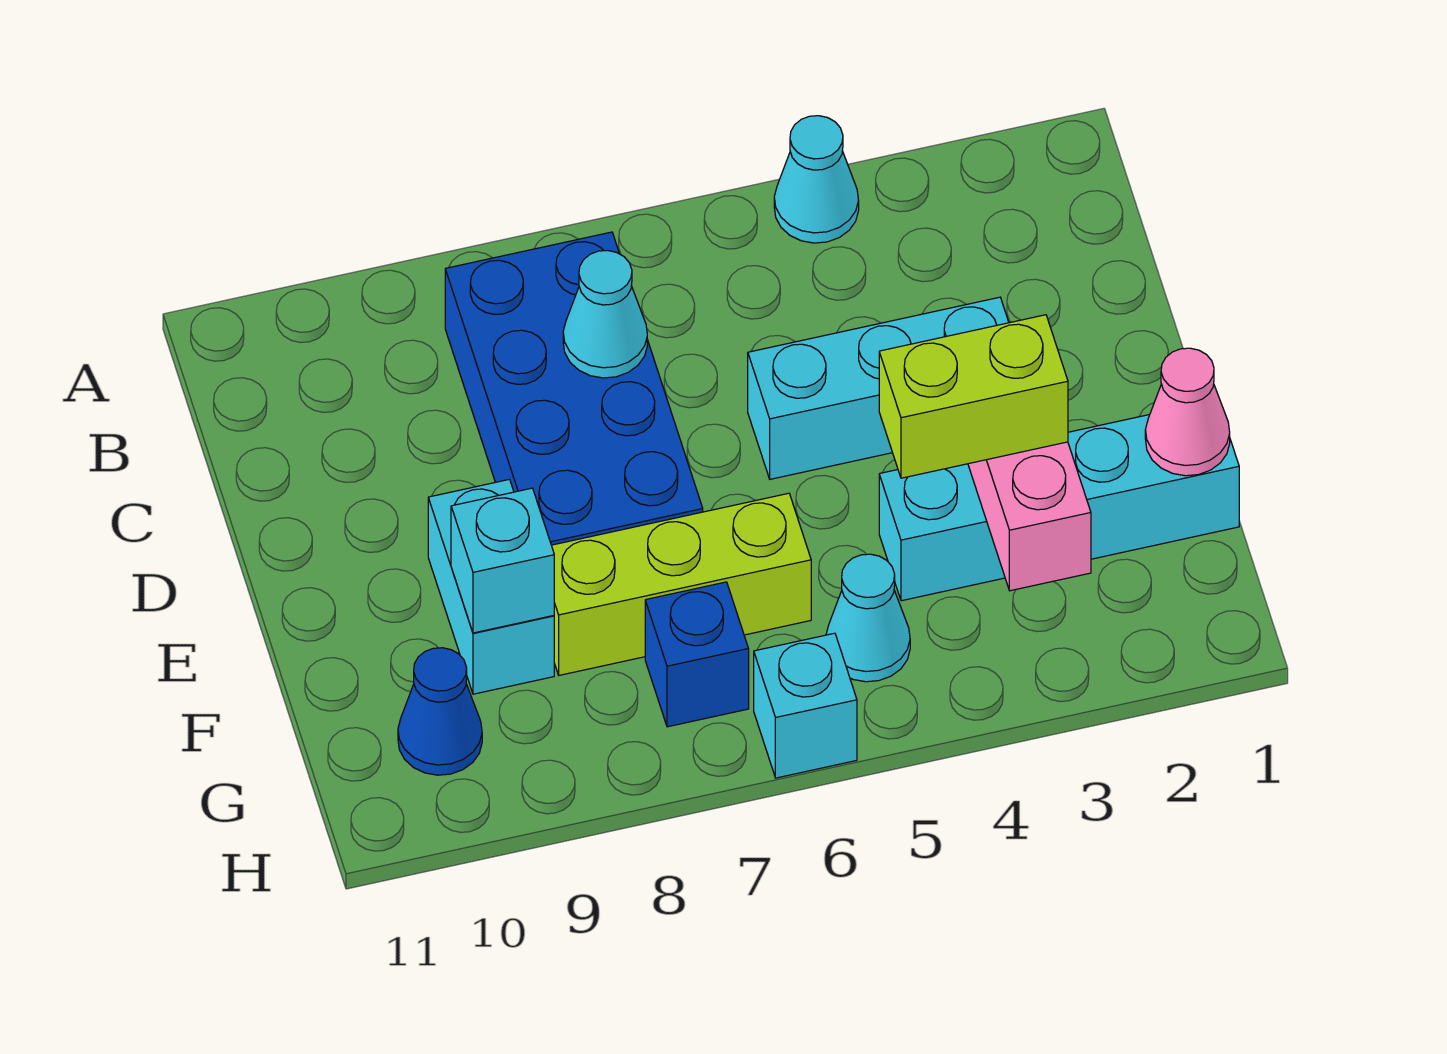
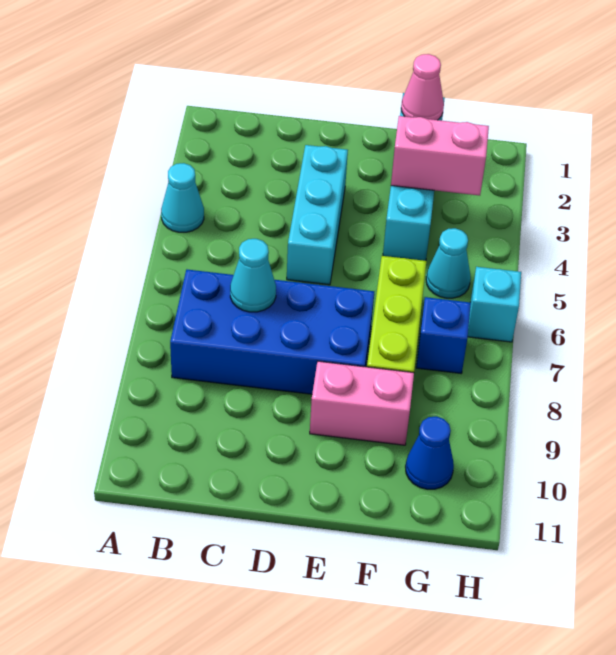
cyan 1x2 brick [428,479,554,694] -> pink 1x2 brick [310,361,414,445]
lime 1x2 brick [879,315,1068,478] -> none
cyan 1x1 brick [451,488,554,633] -> none

